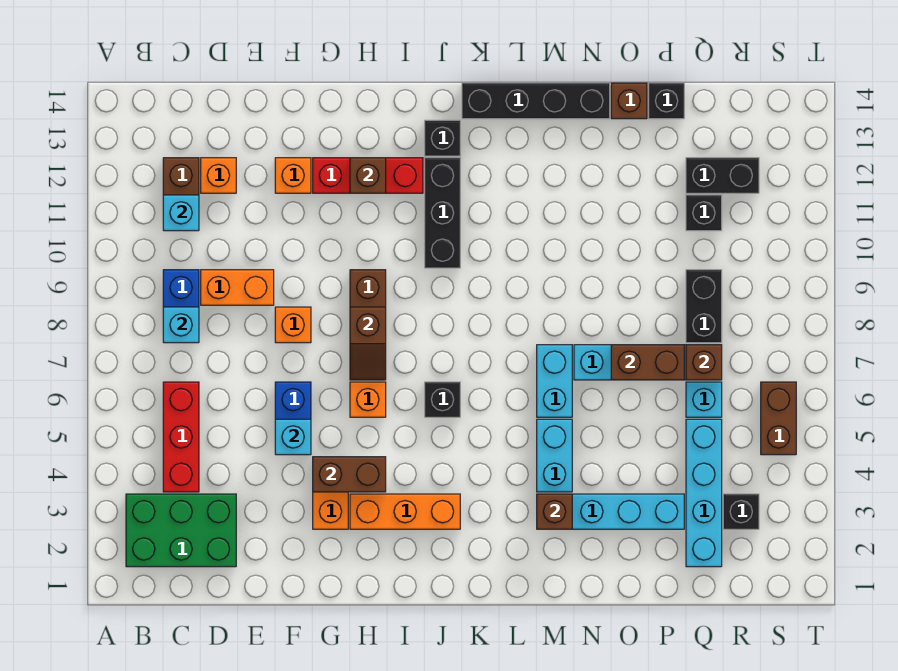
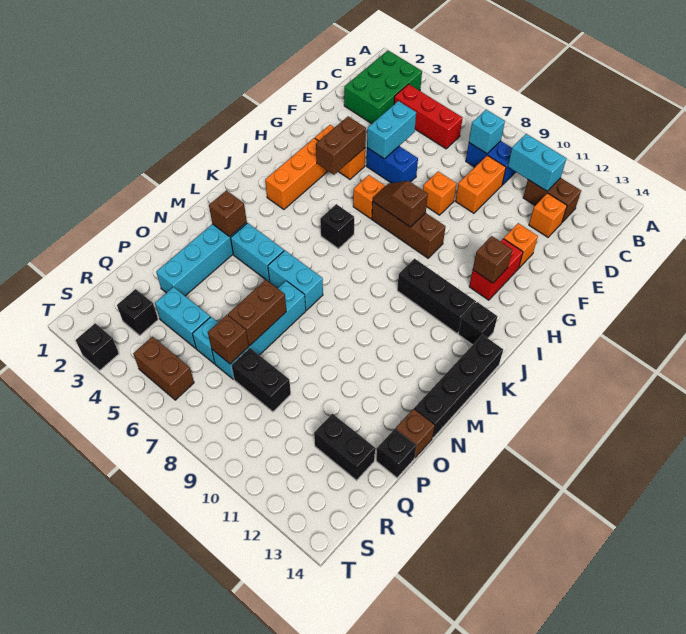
cyan 1x1 brick [163,195,199,231] -> cyan 1x2 brick [508,134,566,191]
cyan 1x1 brick [275,419,311,455] -> cyan 1x2 brick [367,101,416,159]
red 1x3 brick [313,158,423,193] -> red 1x2 brick [469,239,523,300]
cyan 1x4 brick [686,419,722,567] -> cyan 1x2 brick [155,287,210,348]
black 1x1 brick [686,195,722,231] -> black 1x1 brick moved to [76,323,119,370]
black 1x2 brick [686,158,759,193] -> black 1x2 brick turned to [314,414,375,480]

